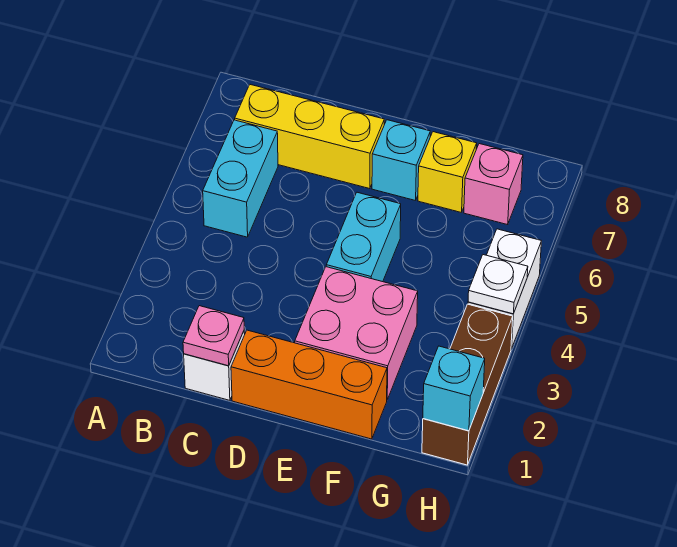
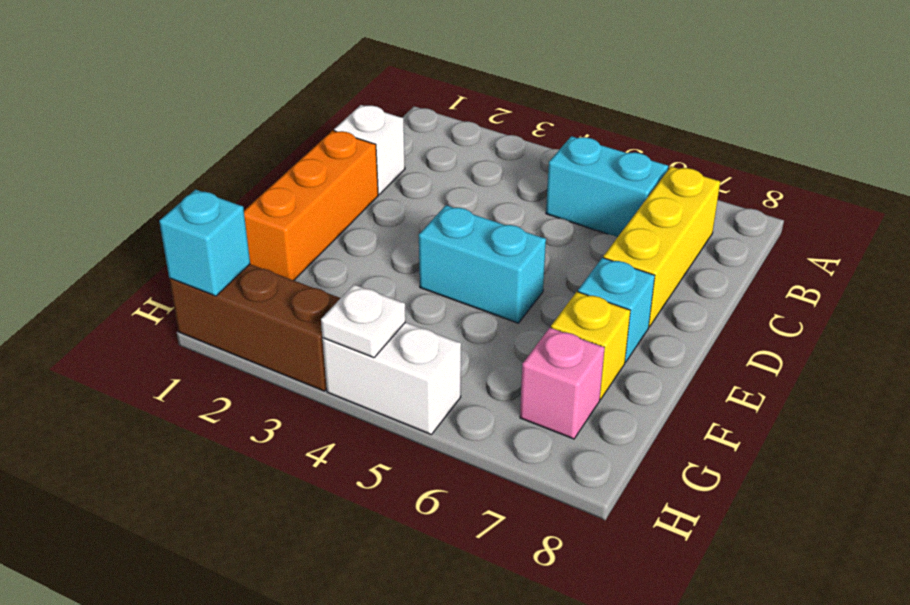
pink 1x1 plate [183,306,244,366] -> none
pink 2x2 brick [295,267,418,399] -> none

